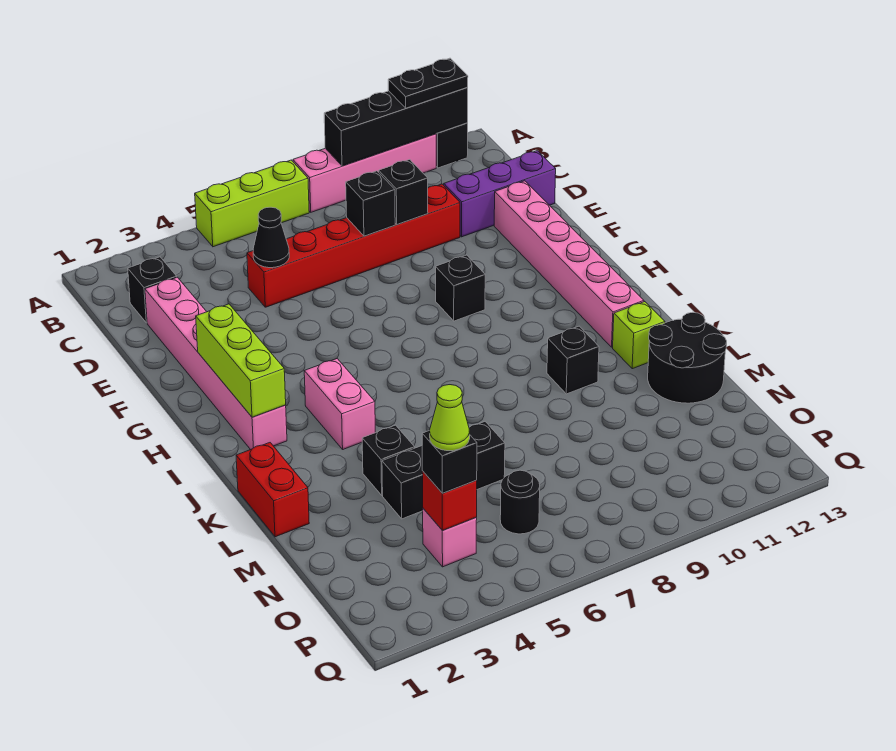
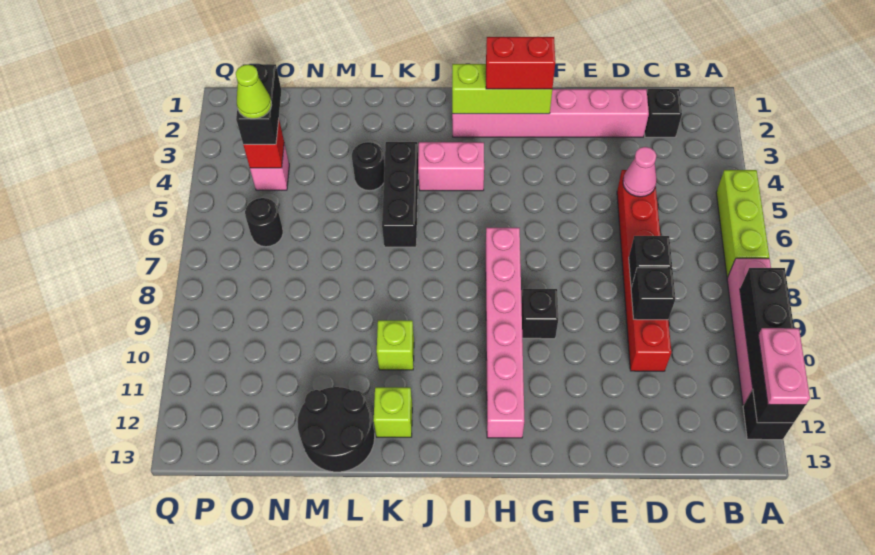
black 1x2 plate [388,58,468,108] -> pink 1x2 plate [758,328,810,405]
black 1x1 cone [253,207,289,268] -> pink 1x1 cone [623,147,657,197]
purple 1x3 brick [444,151,556,237] -> none
pink 1x6 brick [494,181,644,347] -> pink 1x6 brick turned to [486,227,524,438]
red 1x2 brick [236,443,309,537] -> red 1x2 brick moved to [486,37,555,89]
black 1x1 brick [547,326,599,394] -> lime 1x1 brick [377,320,414,370]
black 1x1 brick [362,425,415,495] -> black 1x1 round brick [352,142,385,191]
black 1x3 brick [382,422,505,519] -> black 1x3 brick moved to [382,142,418,247]
black 1x1 brick [422,430,477,493] -> black 1x2 brick [236,64,281,144]

